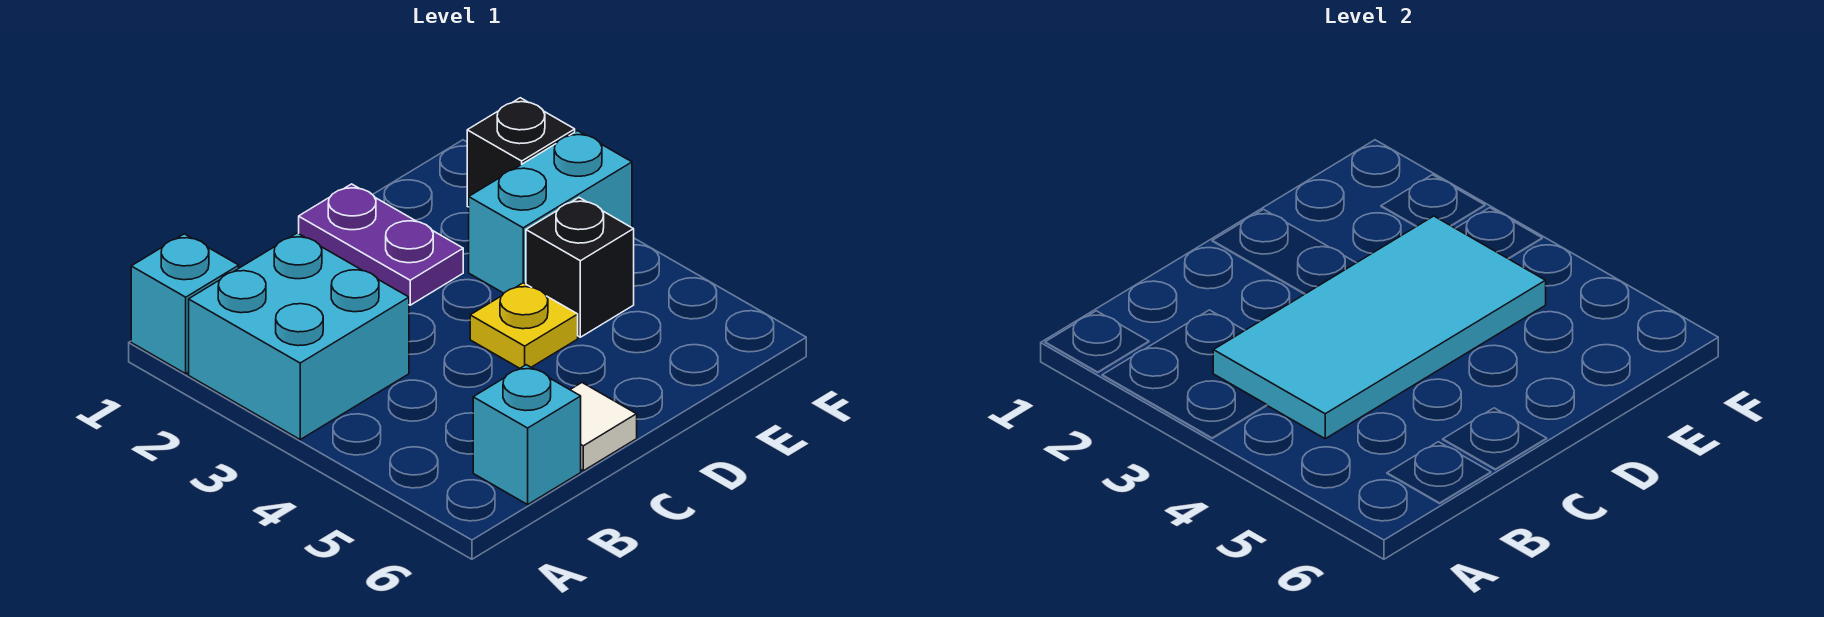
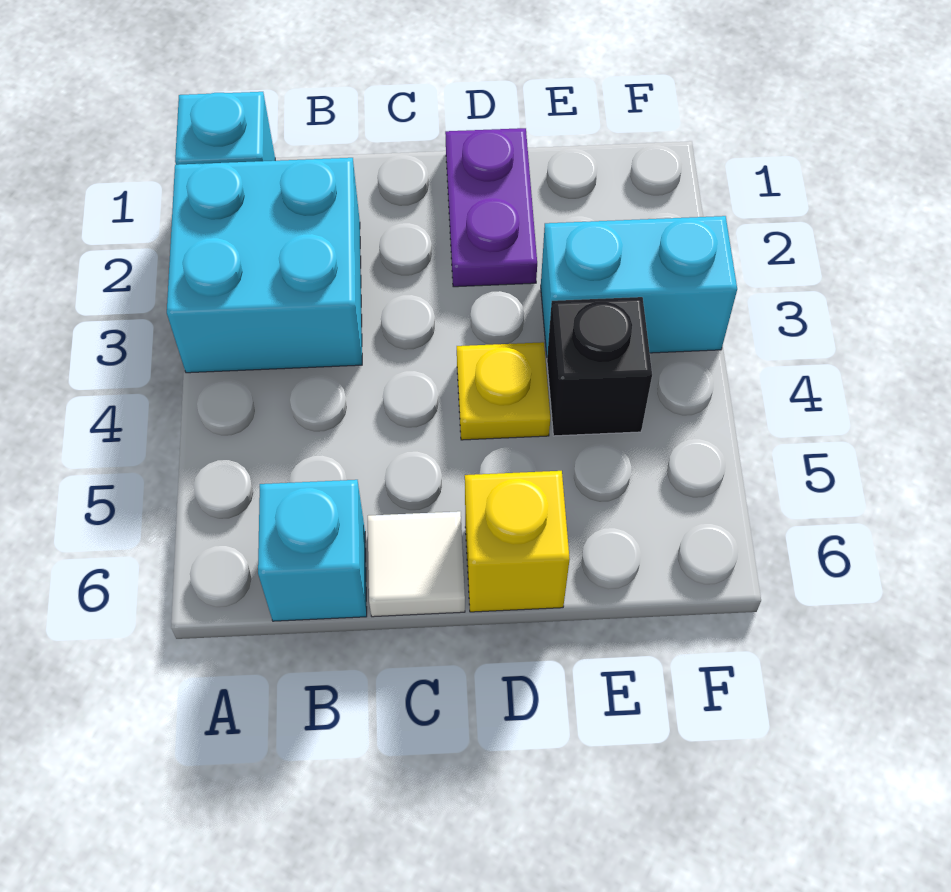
cyan 2x4 tile [1213,216,1546,439] -> none
none -> yellow 1x1 brick [465,471,570,612]
black 1x1 brick [467,98,575,207] -> none

